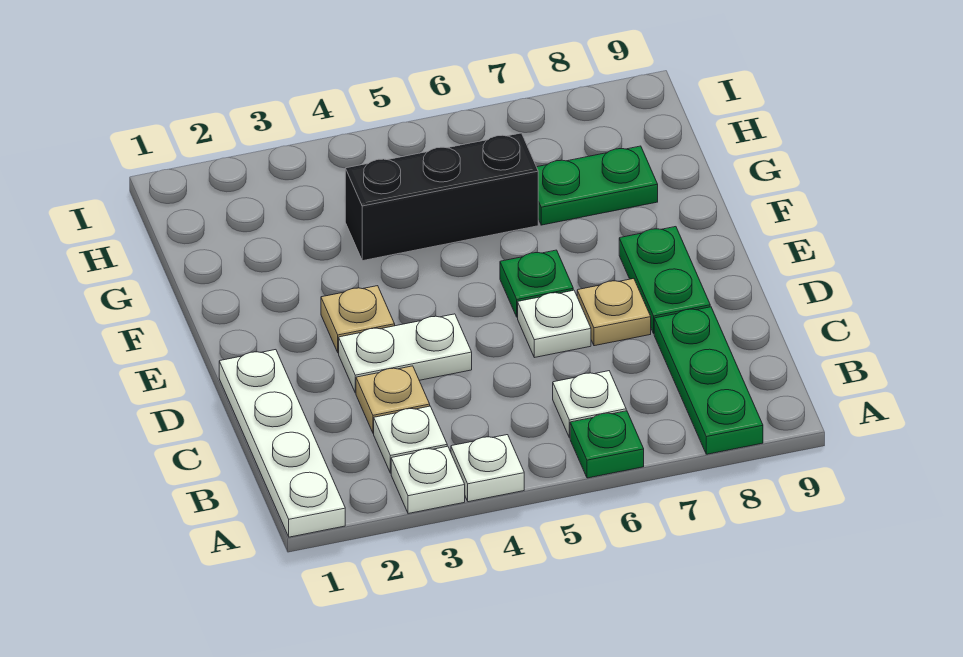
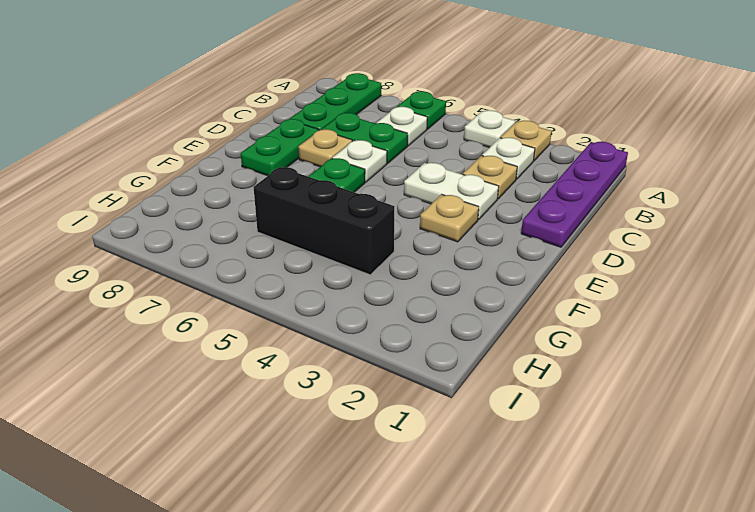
white 1x4 plate [219,350,345,537] -> purple 1x4 plate [521,142,628,247]
white 1x1 plate [391,446,465,514] -> tan 1x1 plate [500,121,552,161]
green 1x2 plate [537,146,658,225] -> green 1x2 plate moved to [322,113,408,163]

